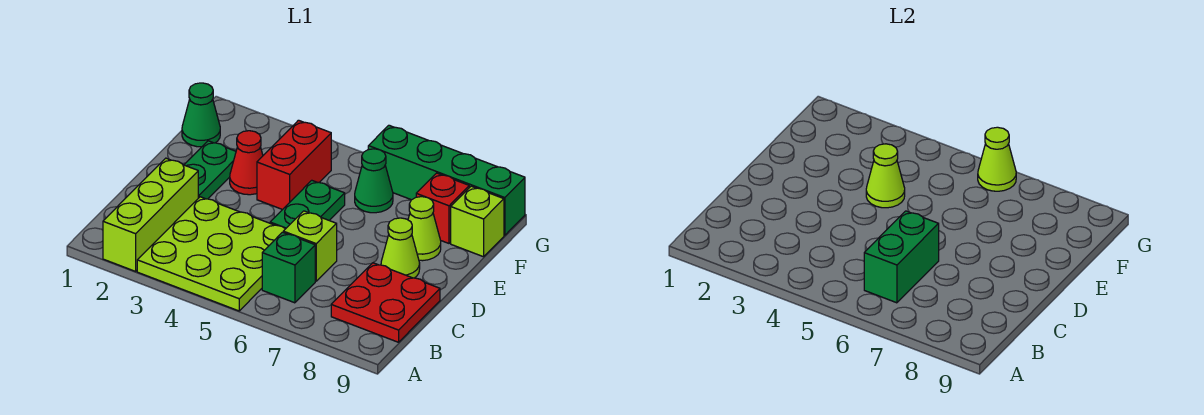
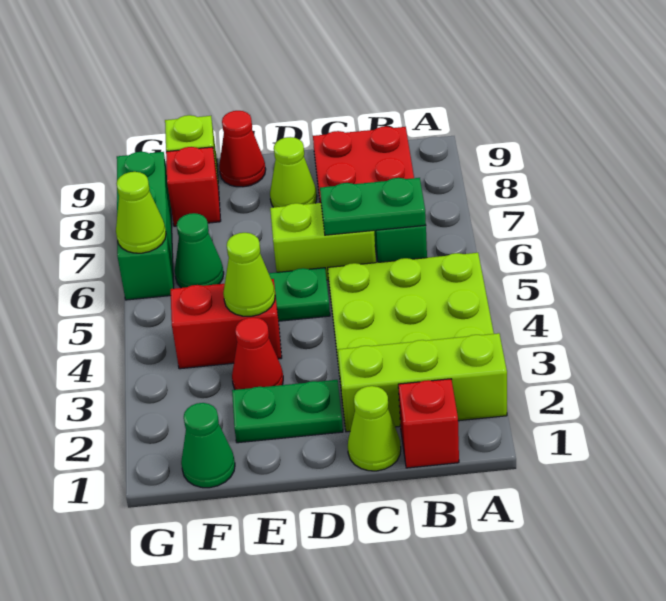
none -> red 1x1 brick [398,379,459,468]
green 1x2 brick [864,211,939,303] -> green 1x2 plate [320,178,426,235]
lime 1x1 brick [283,211,337,281] -> lime 1x2 brick [270,203,376,280]
lime 1x1 cone [408,197,441,261] -> lime 1x1 cone moved to [348,386,401,471]
none -> red 1x1 cone [219,111,266,187]
green 1x4 brick [368,125,525,235] -> green 1x3 brick [117,152,174,300]

